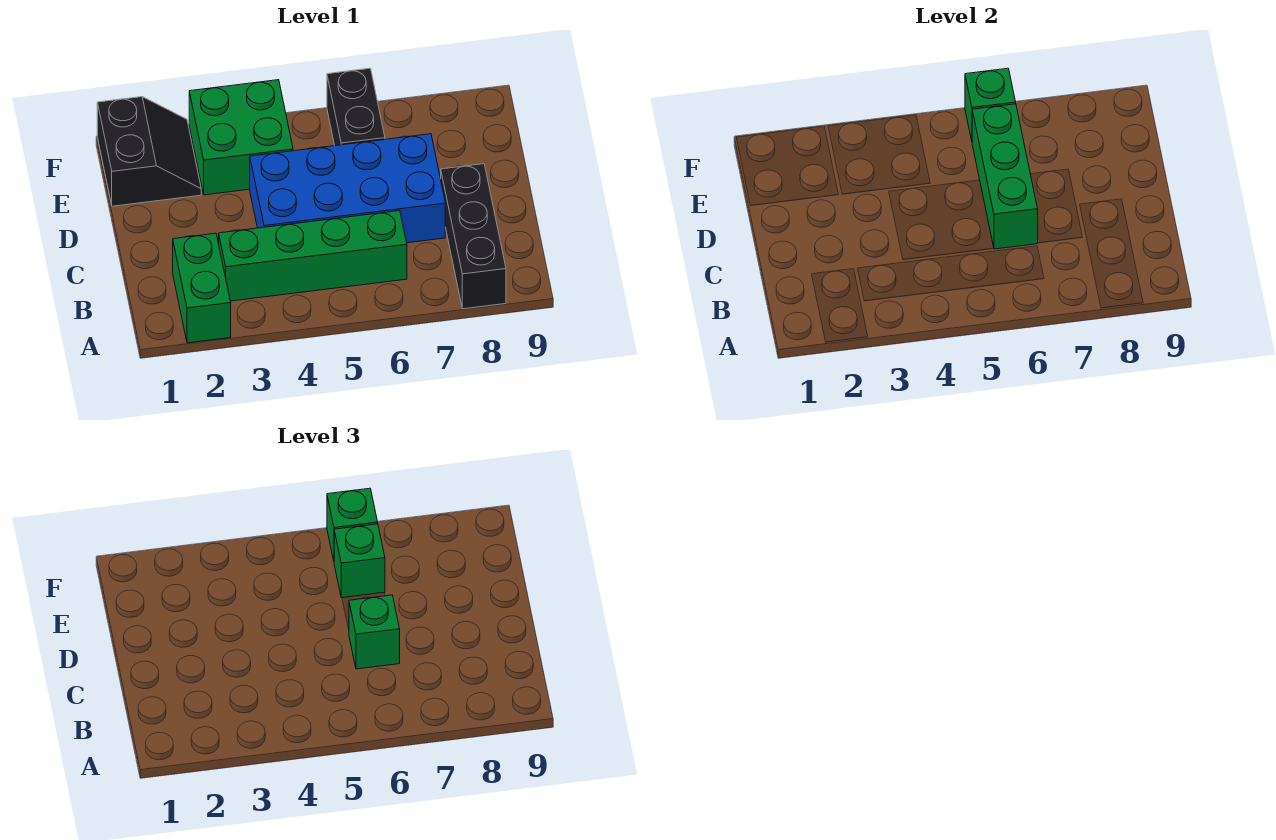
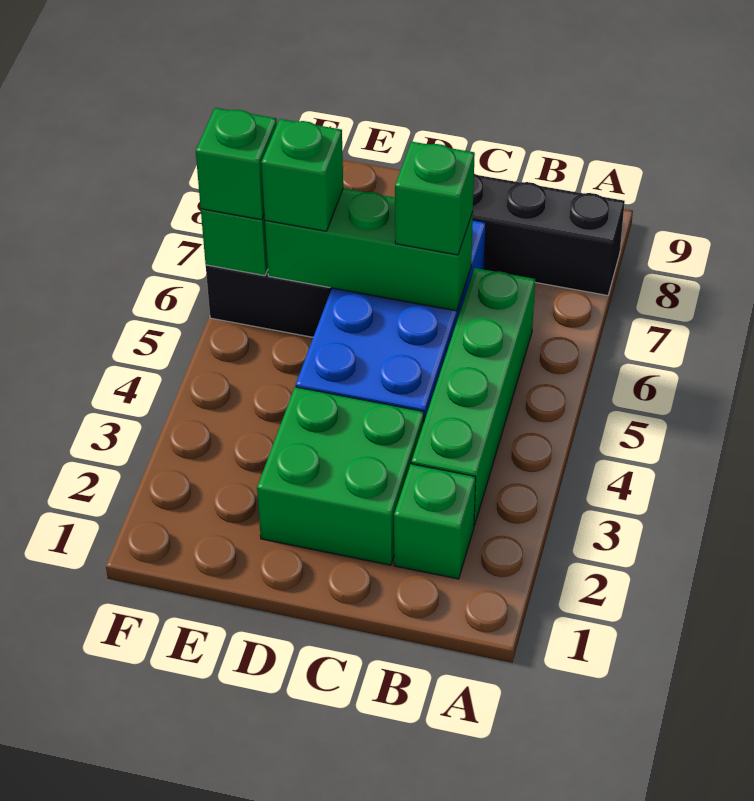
green 1x2 brick [173,233,231,343] -> green 1x1 brick [394,464,476,579]
black 2x2 slope [97,97,201,206] -> none
green 2x2 brick [189,80,293,195] -> green 2x2 brick moved to [257,387,424,565]

